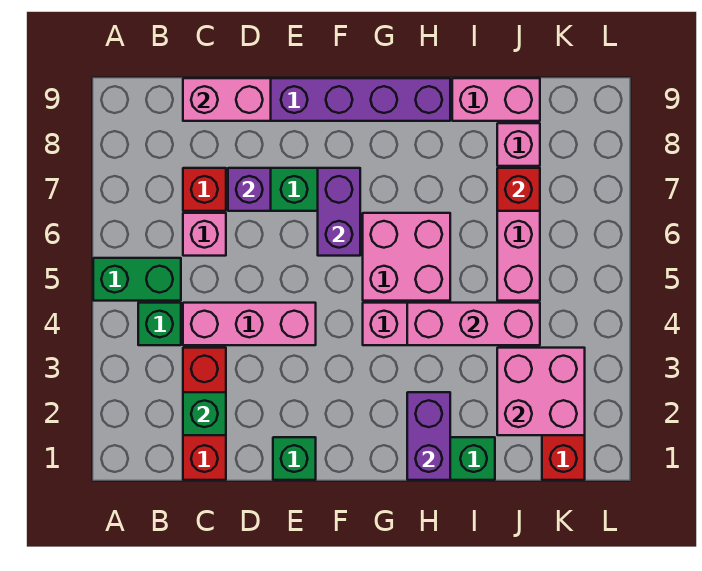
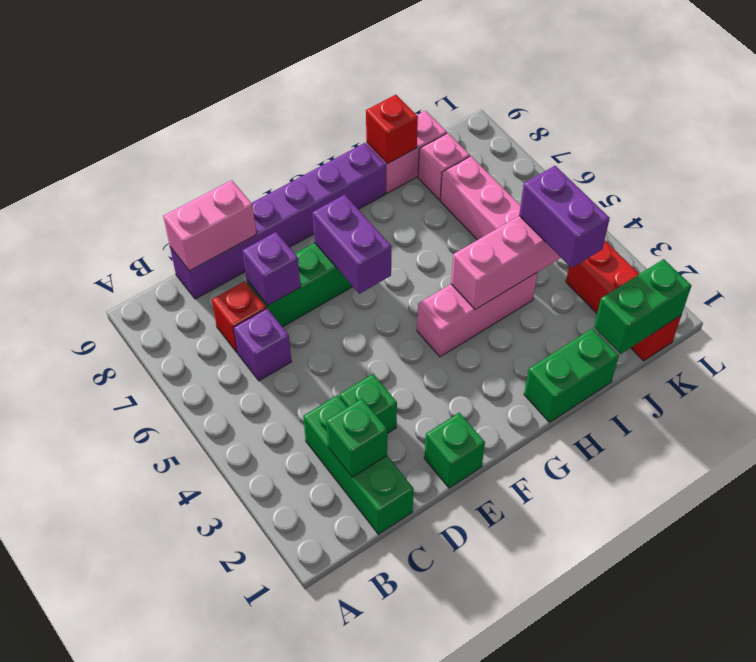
green 1x2 brick [93,258,181,301] -> green 1x2 brick moved to [594,259,691,354]
green 1x1 brick [138,303,181,345] -> green 1x1 brick moved to [339,374,397,434]
red 1x3 brick [183,348,226,480] -> green 1x3 brick [303,395,414,534]
pink 1x3 brick [183,303,316,345] -> none
pink 1x1 brick [183,213,226,256] -> purple 1x1 brick [234,309,292,381]
pink 2x2 brick [363,213,450,301] -> none
purple 1x2 brick [407,392,450,480] -> purple 1x2 brick moved to [519,166,610,268]
pink 2x2 brick [497,348,585,435] -> none
red 1x1 brick [497,168,540,211] -> red 1x1 brick moved to [366,95,418,164]

